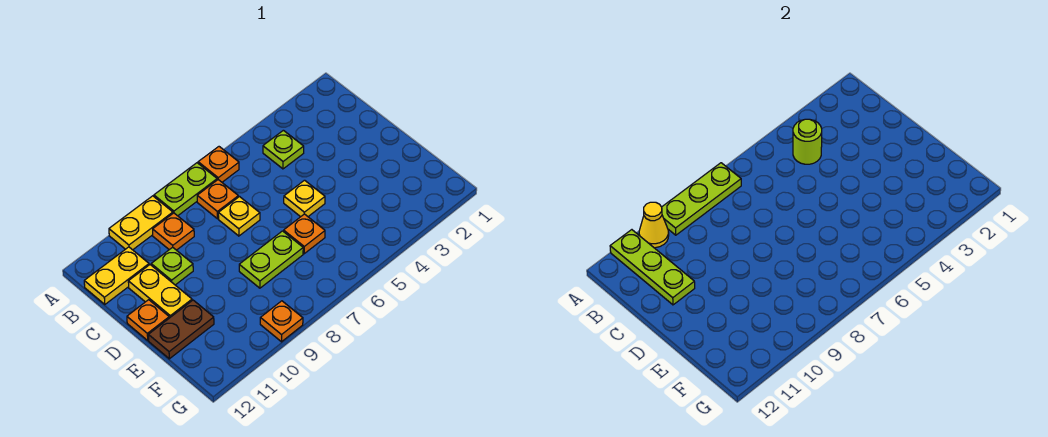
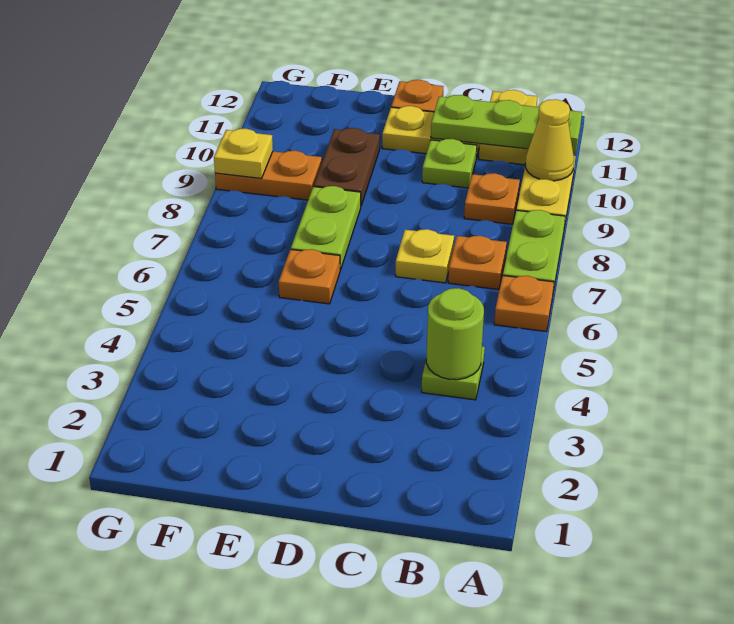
lime 1x3 plate [662,163,741,235] -> none
yellow 1x1 plate [284,180,325,217] -> yellow 1x1 plate moved to [214,129,273,178]
brown 1x2 plate [148,300,214,359] -> brown 1x2 plate moved to [314,128,380,205]
orange 1x1 plate [260,301,303,342] -> orange 1x2 plate [215,151,322,200]

